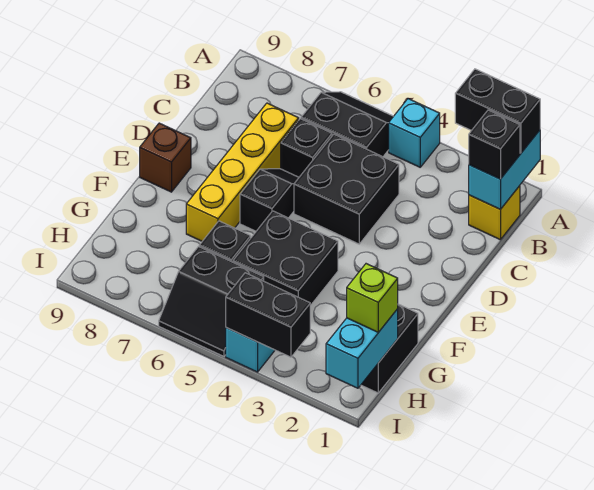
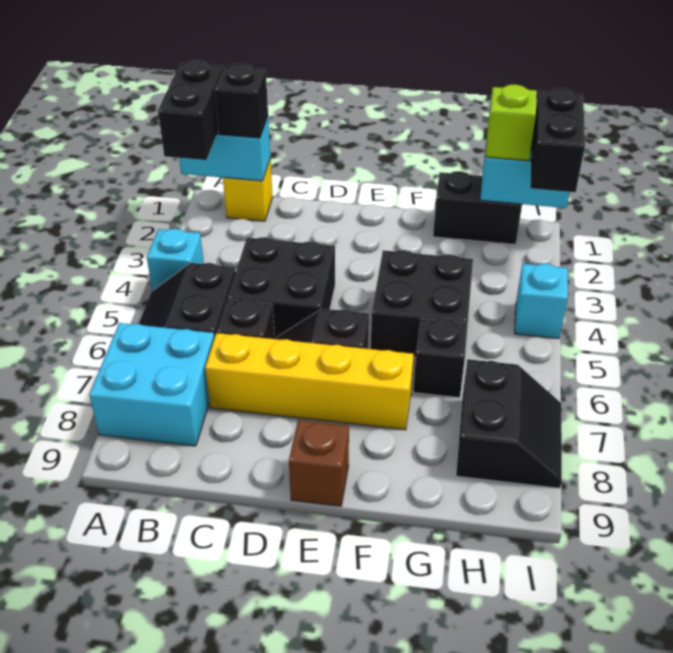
none -> cyan 2x2 brick [89,323,214,446]
black 2x2 slope [159,247,264,356] -> black 2x2 slope moved to [456,359,562,488]
black 1x2 brick [226,273,310,357] -> black 1x2 brick moved to [530,88,585,192]

